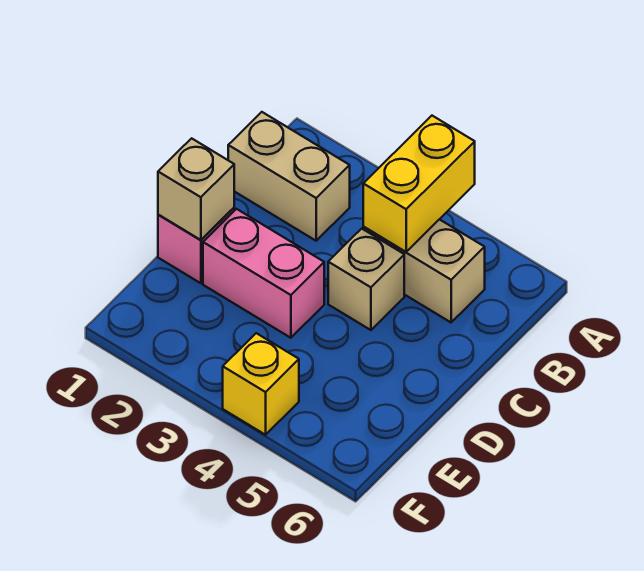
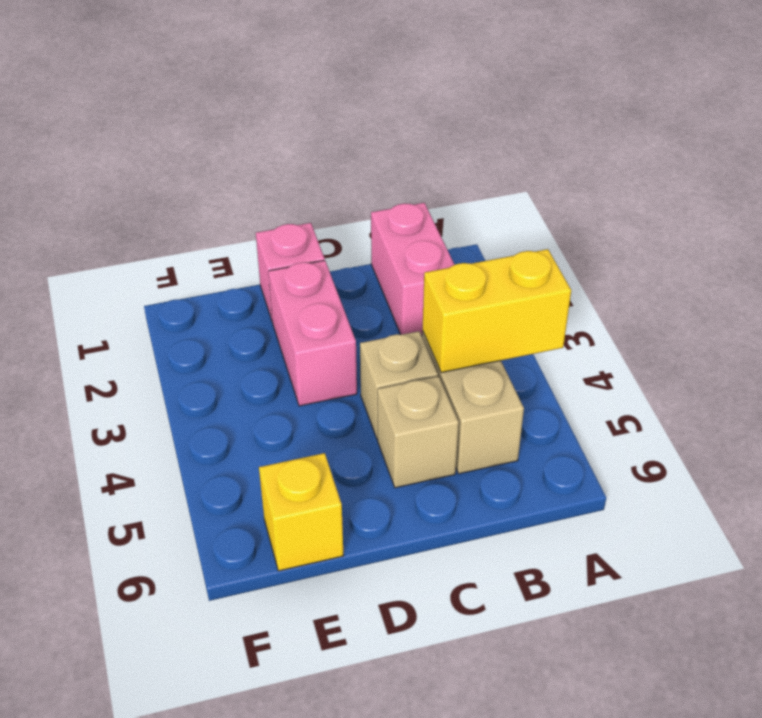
tan 1x2 brick [228,112,350,241] -> pink 1x2 brick [371,203,455,336]
tan 1x1 brick [158,138,234,240] -> tan 1x1 brick moved to [377,376,459,488]
yellow 1x1 brick [223,333,299,435] -> yellow 1x1 brick moved to [259,453,344,571]

